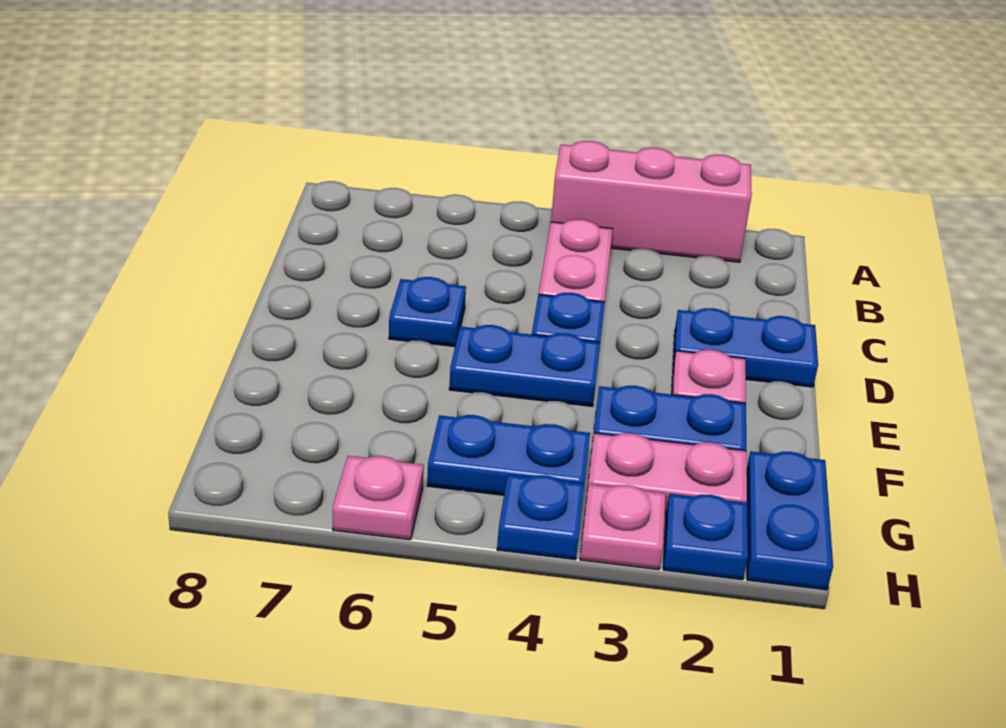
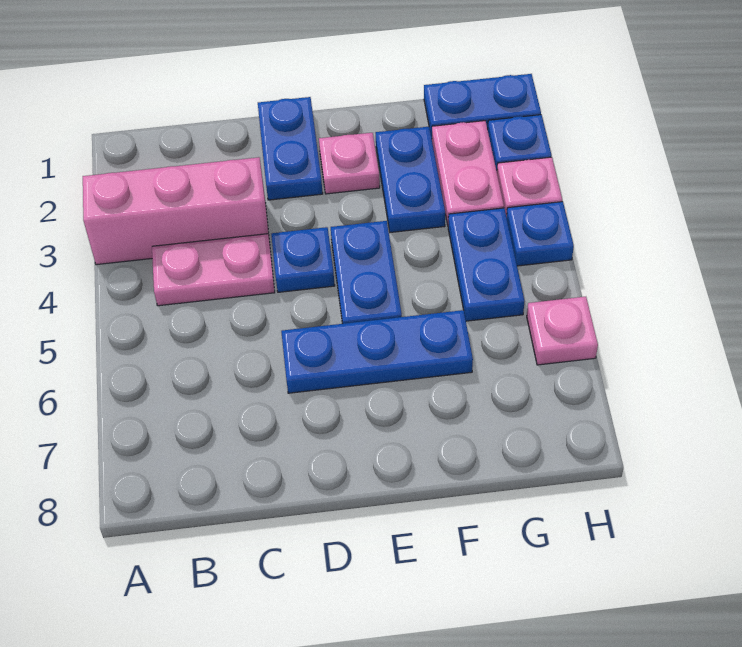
pink 1x3 brick [551,141,752,262] -> pink 1x3 brick turned to [83,157,269,265]
blue 1x1 plate [389,277,466,347] -> blue 1x3 plate [281,310,473,393]

